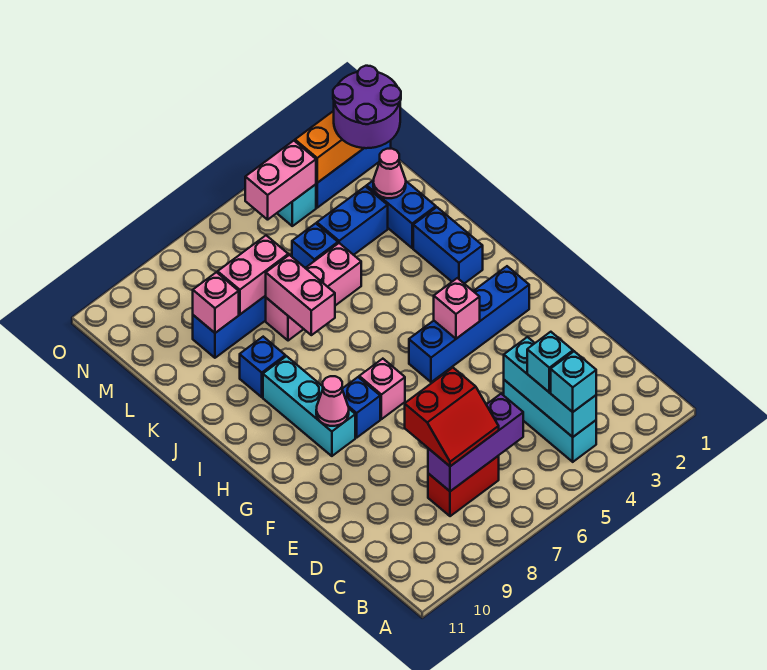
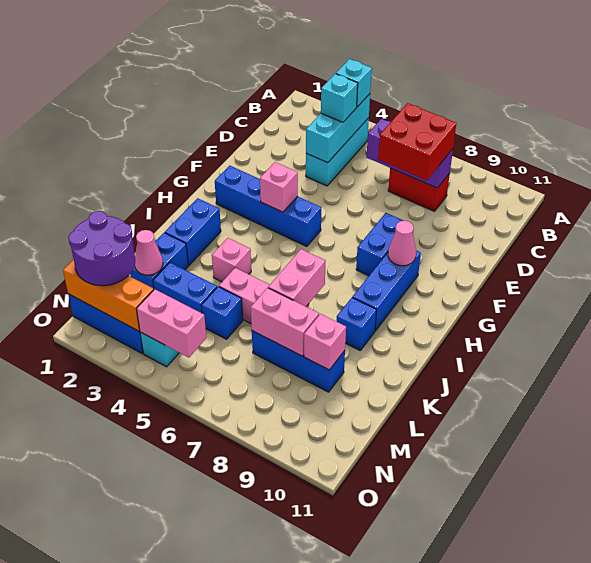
red 2x2 slope [405,368,499,466] -> red 2x2 brick [378,103,456,180]
pink 1x1 brick [359,359,405,419] -> pink 1x1 brick moved to [212,238,251,282]
blue 1x1 brick [342,377,380,438] -> blue 1x2 brick [356,213,403,276]
cyan 1x3 brick [263,356,355,456] -> blue 1x3 brick [352,251,421,331]

